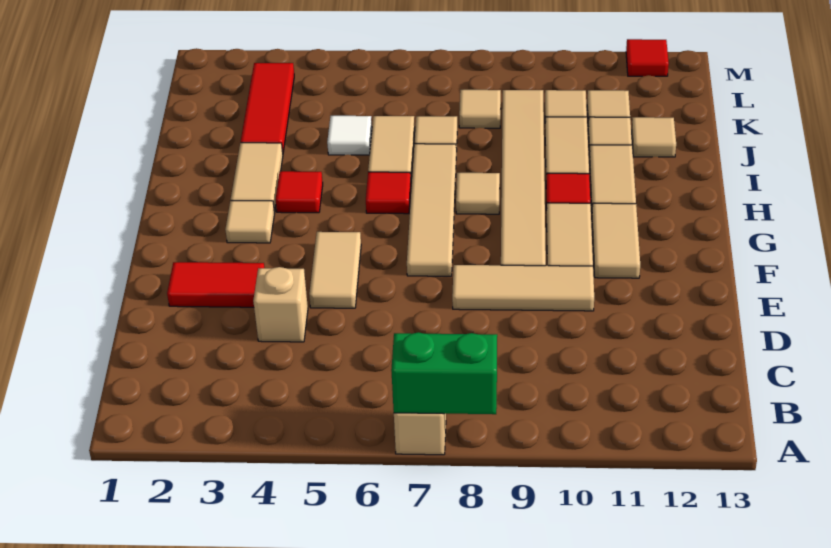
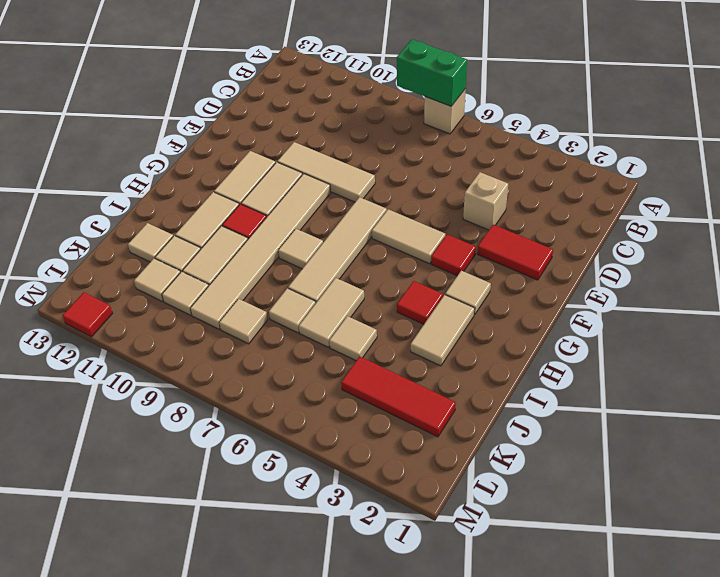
tan 1x2 tile [309,232,361,308] -> tan 1x2 tile turned to [372,209,445,264]
red 1x1 tile [366,172,411,214] -> red 1x1 tile moved to [431,234,476,276]
red 1x3 tile [241,63,294,152] -> red 1x3 tile turned to [341,357,456,437]
white 1x1 tile [327,116,372,155] -> tan 1x1 tile [329,316,377,361]

